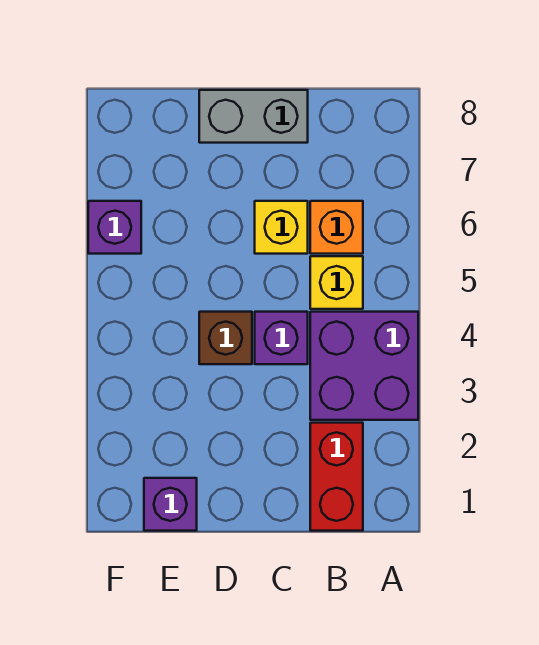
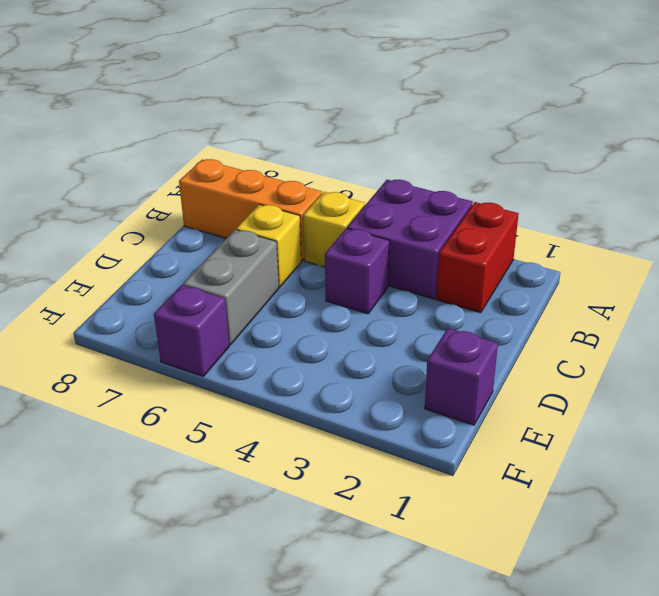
red 1x2 brick [310,423,363,531] -> red 1x2 brick turned to [436,202,519,313]
orange 1x1 brick [310,201,363,254] -> orange 1x3 brick [179,159,322,261]
grey 1x2 brick [199,90,308,143] -> grey 1x2 brick moved to [183,230,279,345]
brown 1x1 brick [199,312,252,364] -> none

